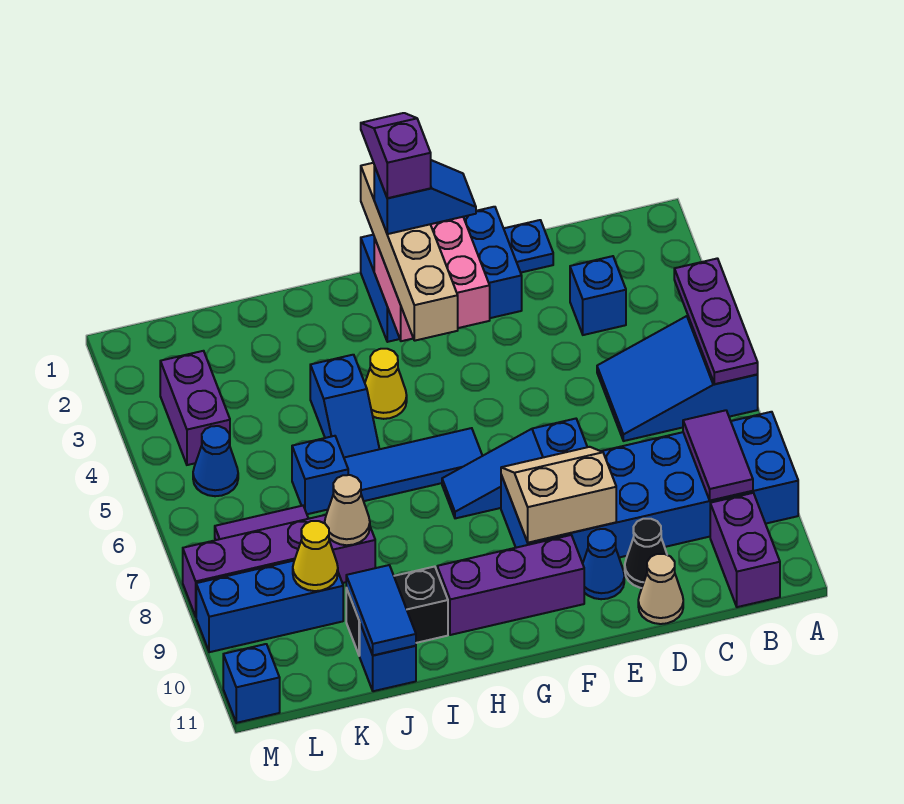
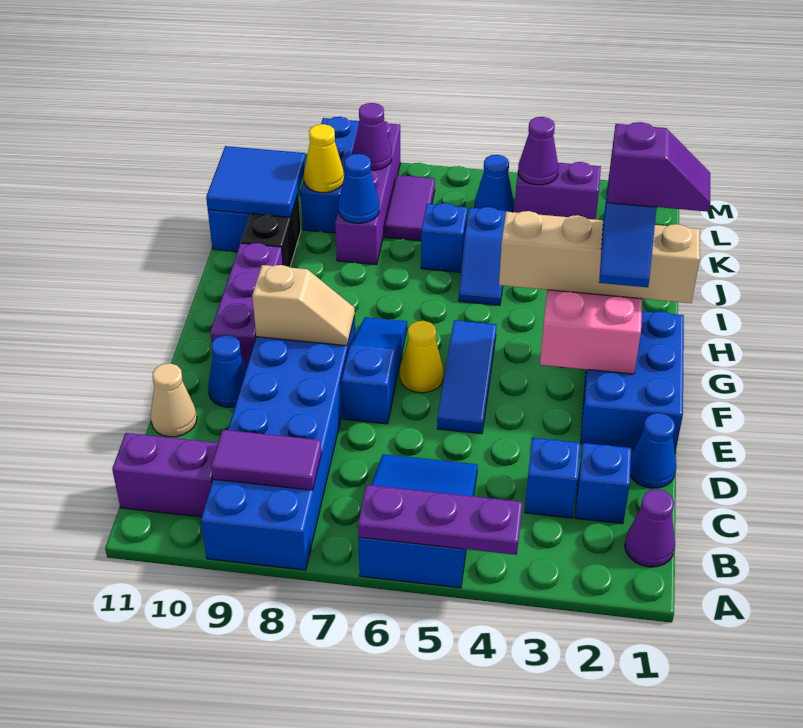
none -> purple 1x1 cone [625,489,675,567]
blue 1x1 plate [504,220,553,273] -> blue 1x1 cone [630,413,676,488]
black 1x1 cone [625,519,667,588] -> none
tan 2x2 slope [501,447,616,543] -> tan 1x2 slope [252,265,355,346]
blue 1x3 tile [344,428,482,501] -> blue 1x3 tile moved to [437,320,496,434]
yellow 1x1 cone [365,349,407,419] -> yellow 1x1 cone moved to [400,321,444,393]
blue 1x2 slope [310,355,379,457] -> blue 1x2 slope turned to [459,207,510,305]
tan 1x1 cone [325,475,370,545] -> blue 1x1 cone [338,154,379,223]
blue 1x2 tile [346,565,416,655] -> blue 2x2 tile [206,146,306,217]
none -> purple 1x1 cone [518,117,559,185]
none -> purple 1x1 cone [353,103,392,170]
blue 1x1 brick [223,644,280,723] -> blue 1x1 brick moved to [575,443,631,524]

